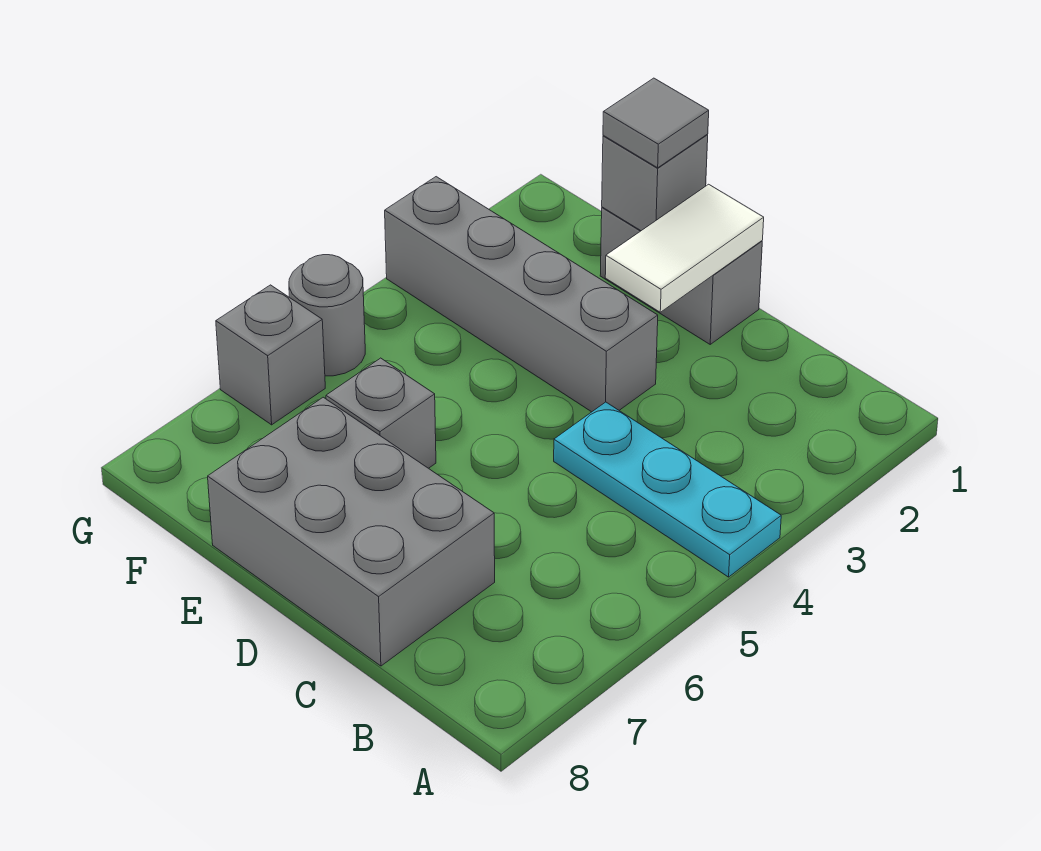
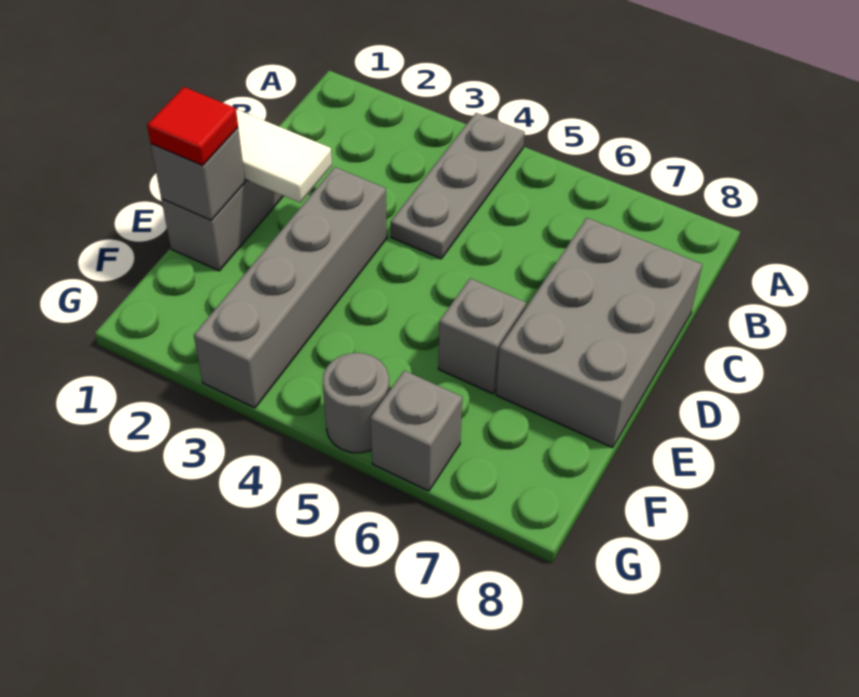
cyan 1x3 plate [554,402,781,577] -> grey 1x3 plate [391,113,525,259]
grey 1x1 tile [603,78,709,168] -> red 1x1 tile [147,87,238,165]

